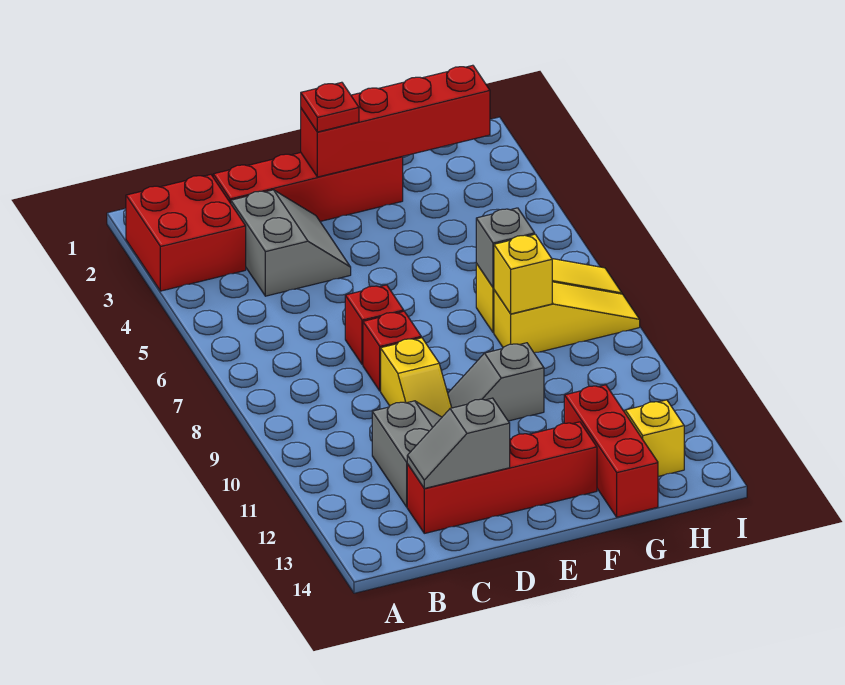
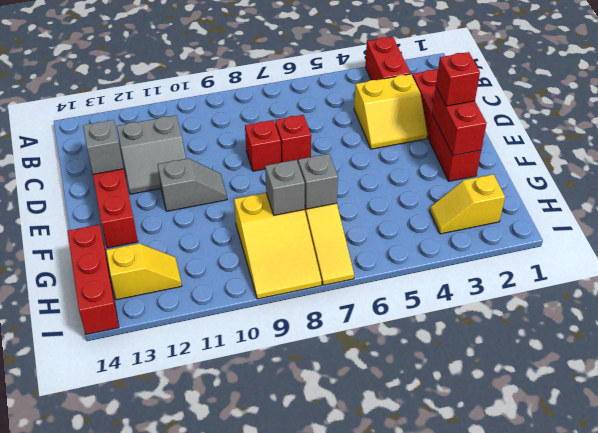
red 2x2 brick [126,175,246,291] -> red 1x2 brick [365,37,411,80]
grey 2x2 slope [231,190,351,296] -> yellow 2x2 slope [354,74,427,149]
yellow 1x2 slope [381,338,452,417] -> yellow 1x2 slope moved to [430,174,505,234]
red 1x4 brick [301,65,490,177] -> red 1x2 brick [432,87,487,156]
red 1x1 plate [301,82,359,132] -> red 1x1 brick [436,52,480,106]
grey 1x2 slope [448,343,544,421] -> grey 1x2 slope turned to [158,159,227,211]
yellow 1x3 slope [494,282,640,353] -> yellow 2x3 slope [234,193,322,299]
yellow 1x1 brick [494,234,552,314] -> grey 1x1 brick [265,160,305,215]
red 1x3 brick [564,385,658,517] -> red 1x3 brick turned to [68,225,119,335]

